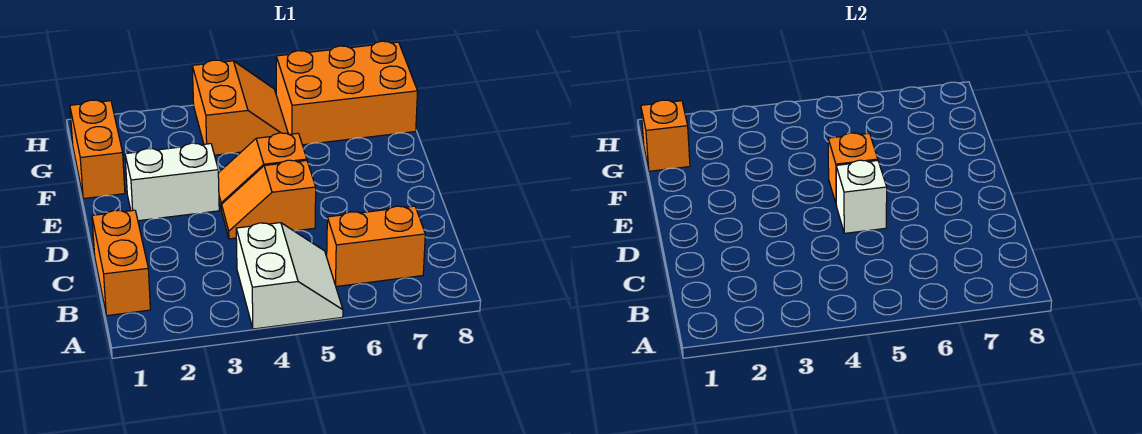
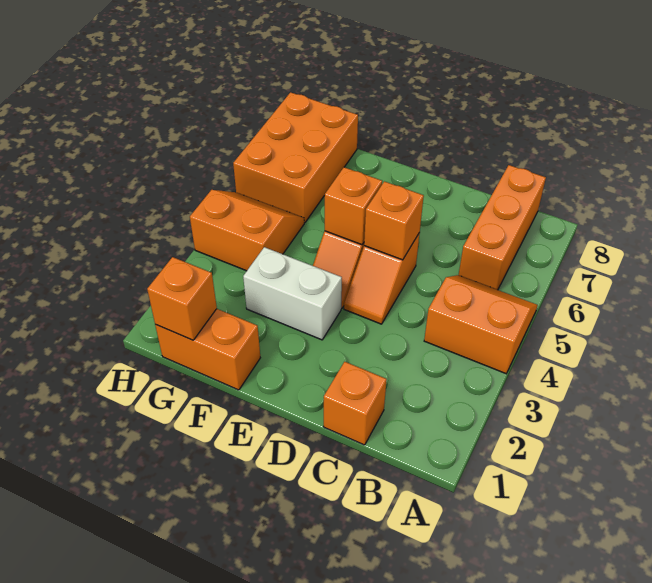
white 2x2 slope [236,223,343,329] -> orange 2x2 slope [424,275,538,374]
orange 1x2 brick [92,210,150,316] -> orange 1x1 brick [324,362,387,445]
orange 1x2 brick [327,206,425,287] -> orange 1x3 brick [459,165,546,290]
white 1x1 brick [836,160,887,233] -> orange 1x1 brick [364,181,424,260]
white 1x2 brick [125,143,219,221] -> white 1x2 brick turned to [243,247,342,340]

